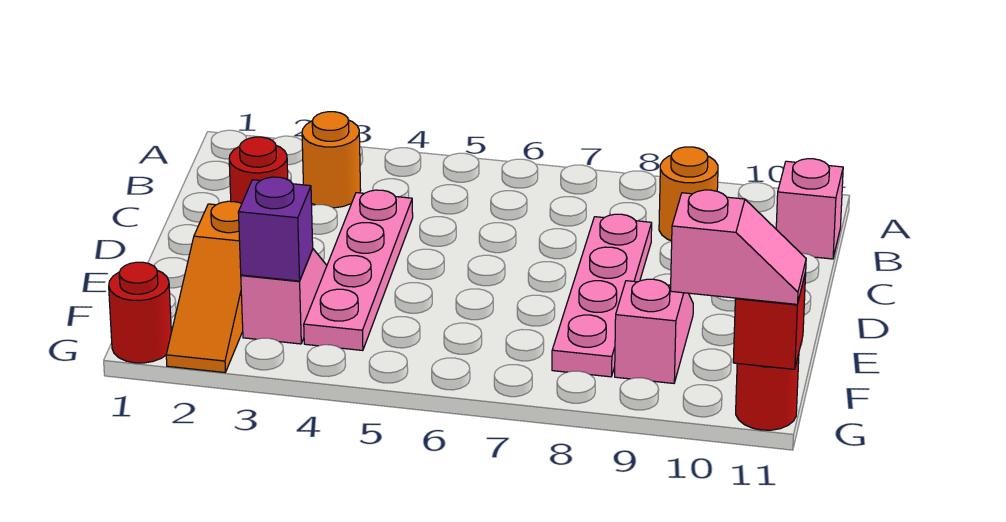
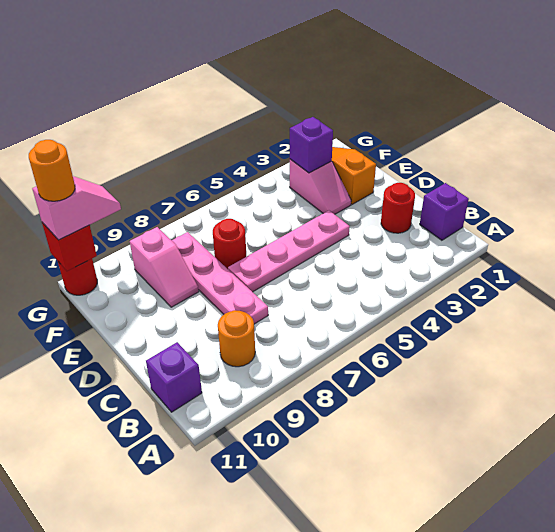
none -> purple 1x1 brick [420,183,469,240]
orange 1x1 round brick [302,112,361,208] -> orange 1x1 round brick moved to [29,140,75,201]
pink 1x1 brick [776,159,843,259] -> purple 1x1 brick [146,342,202,412]
pink 1x4 plate [304,190,413,351] -> pink 1x4 plate turned to [228,211,350,292]
red 1x1 round brick [109,262,171,363] -> red 1x1 round brick moved to [213,219,246,269]
pink 1x2 slope [671,190,806,304] -> pink 1x2 slope turned to [32,176,121,240]

